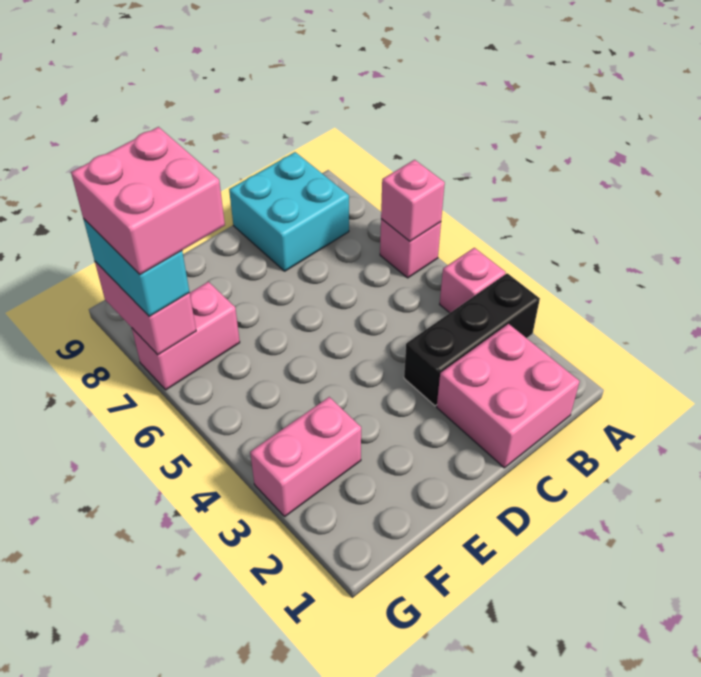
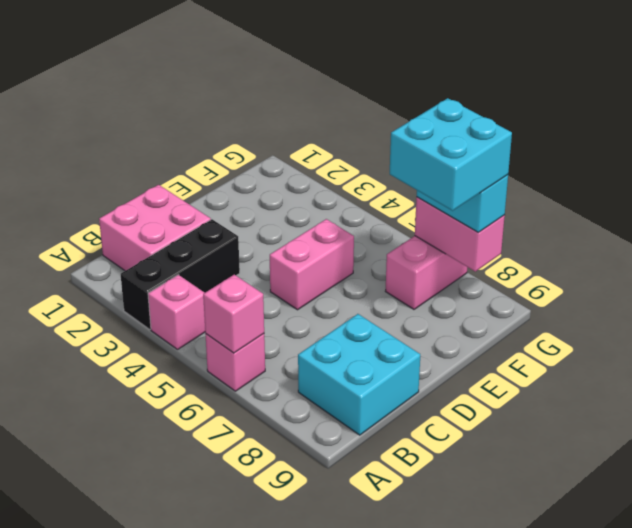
pink 1x2 brick [250,397,361,516] -> pink 1x2 brick moved to [270,219,354,310]
pink 2x2 brick [71,127,225,274] -> cyan 2x2 brick [390,98,512,211]

